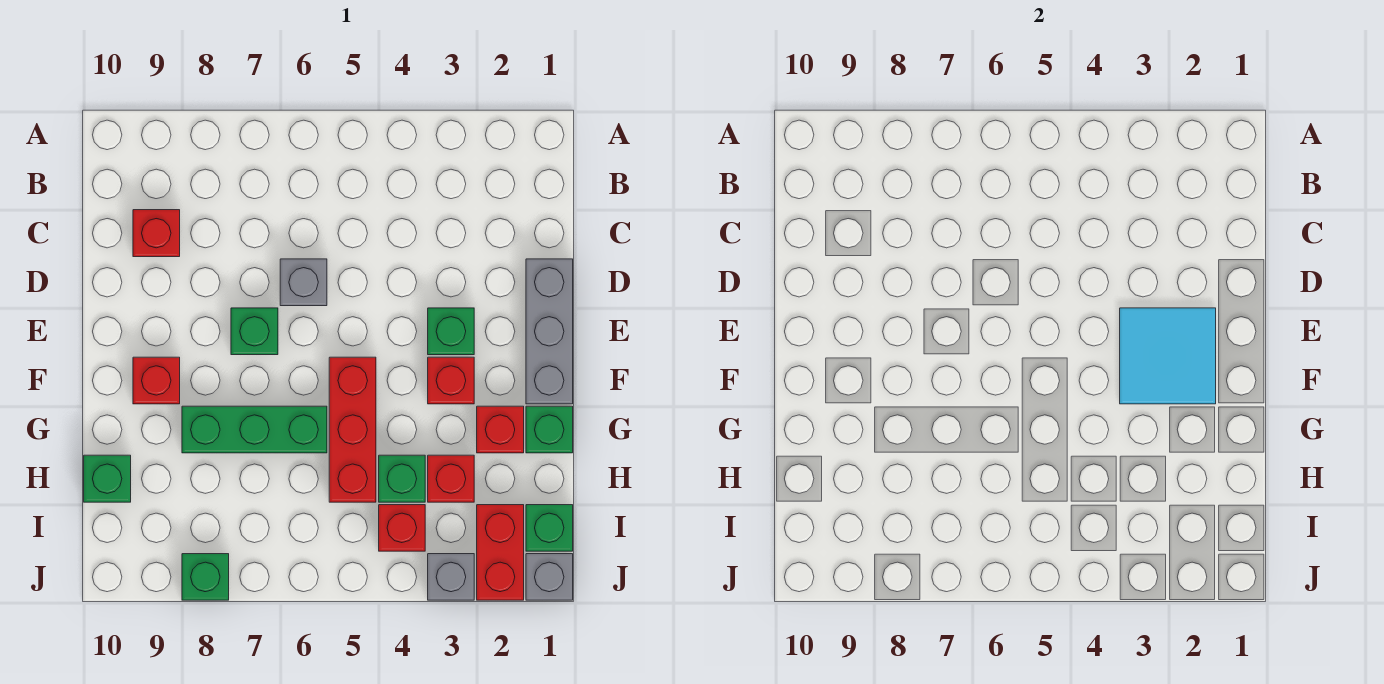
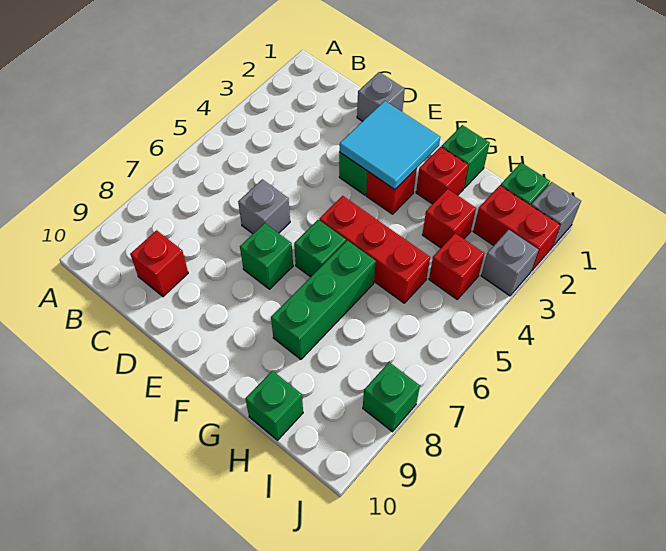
grey 1x3 brick [526,259,573,404] -> grey 1x1 brick [357,72,405,121]
red 1x1 brick [133,357,180,404] -> none
green 1x1 brick [379,455,425,502] -> green 1x1 brick moved to [294,220,346,277]

